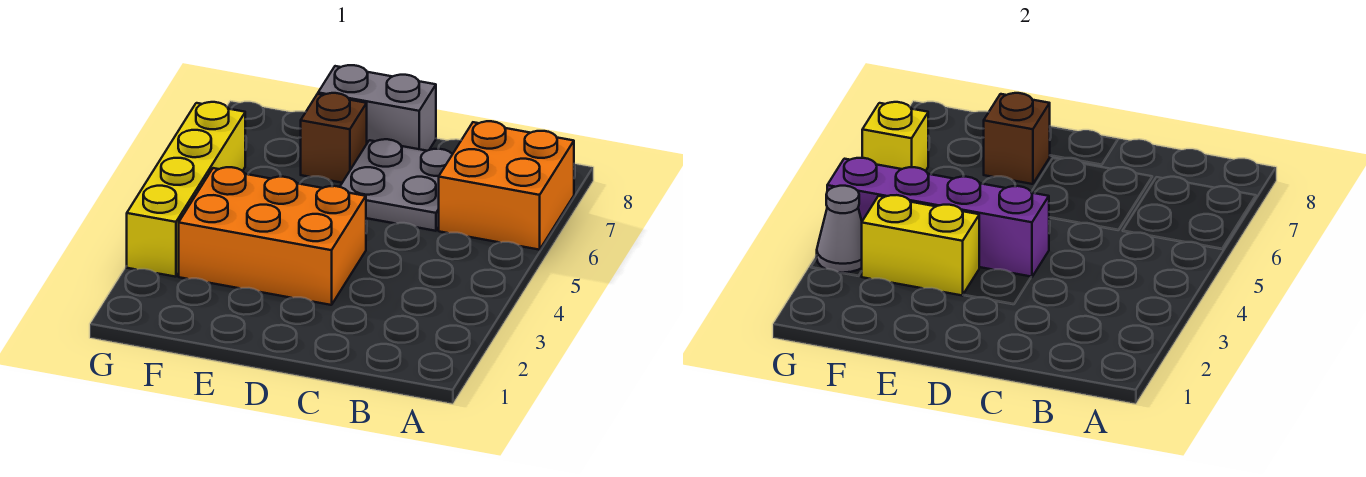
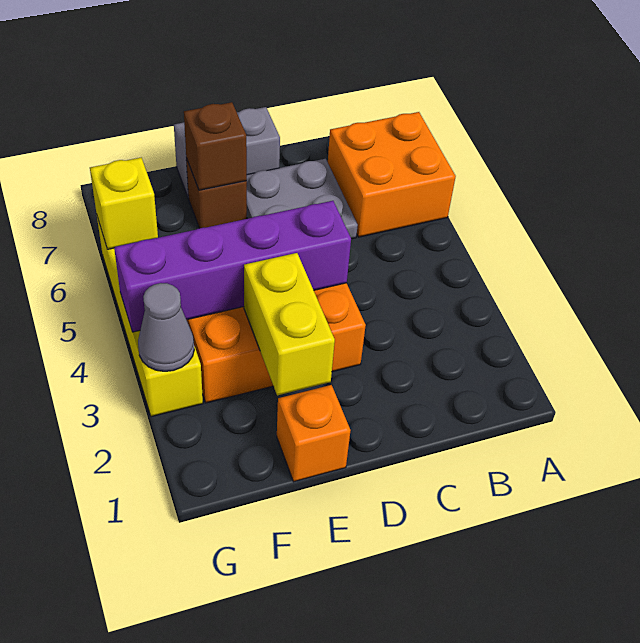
none -> orange 1x1 brick [277,385,351,482]
yellow 1x2 brick [862,195,979,296] -> yellow 1x2 brick turned to [244,253,335,396]

